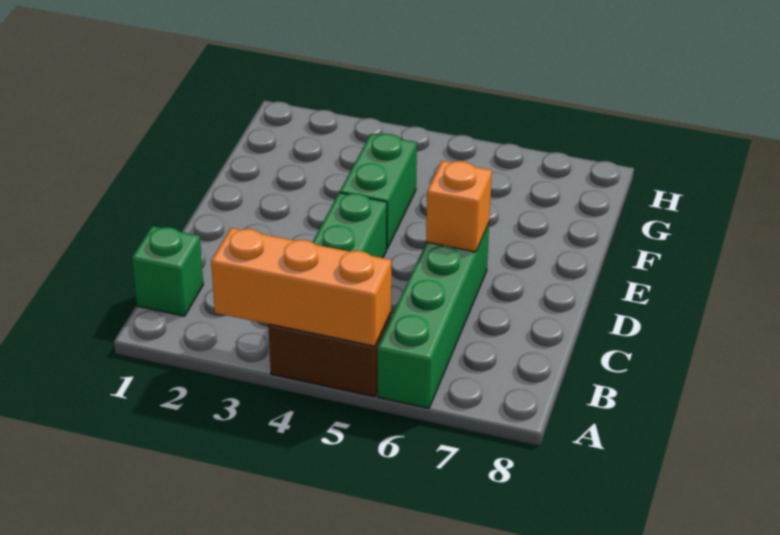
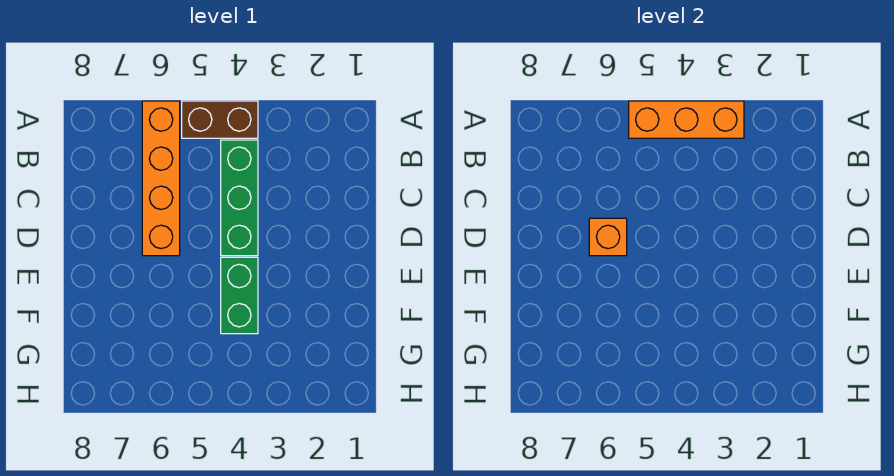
green 1x4 brick [378,223,489,408] -> orange 1x4 brick [142,101,180,256]
green 1x1 brick [132,226,203,316] -> none

